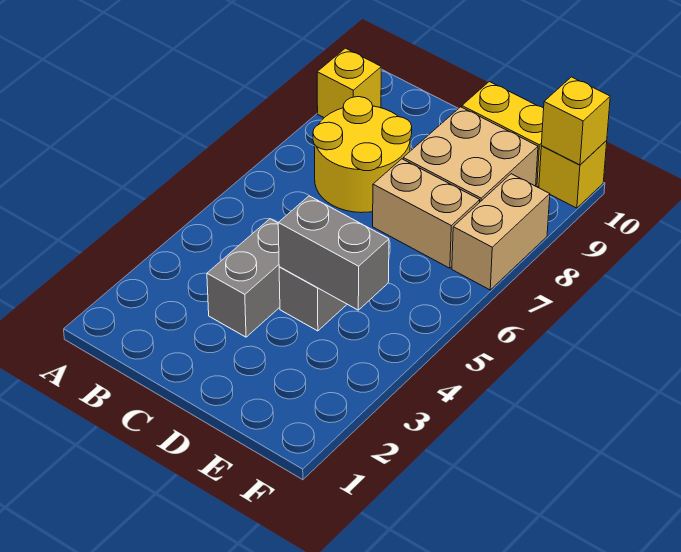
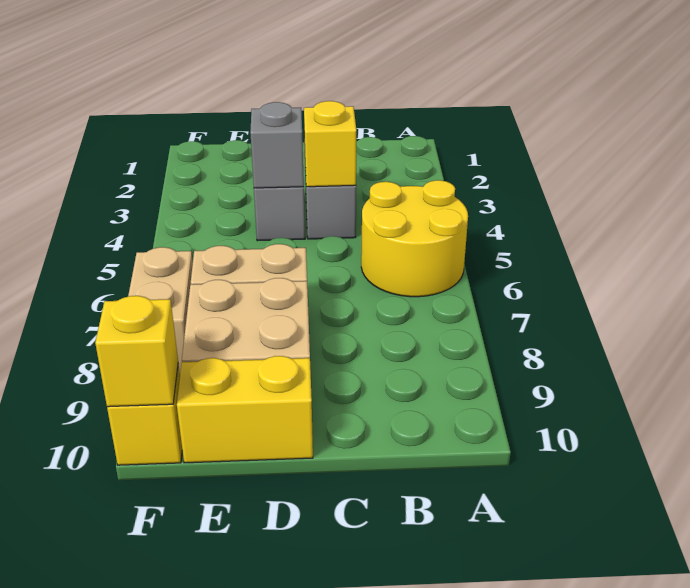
yellow 1x1 brick [317,48,381,118] -> yellow 1x1 brick moved to [304,101,356,187]
yellow 2x2 round brick [313,97,412,213] -> yellow 2x2 round brick moved to [361,180,468,297]
grey 1x2 brick [278,196,389,310] -> grey 1x1 brick [250,102,304,188]

